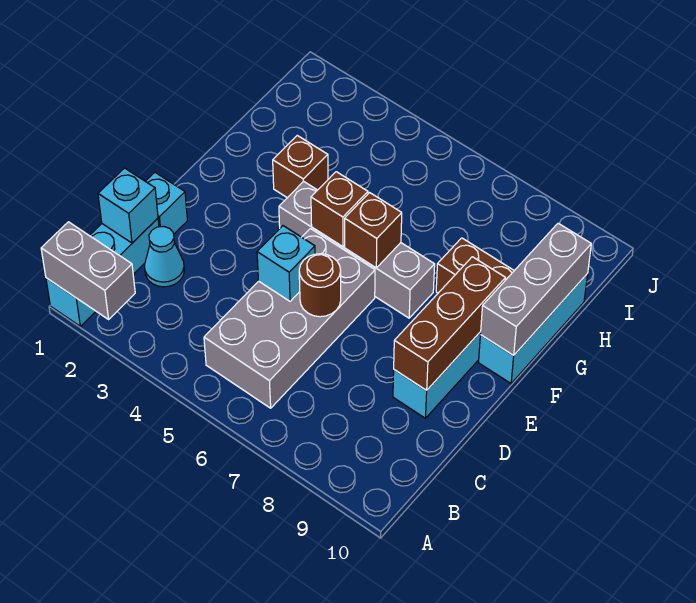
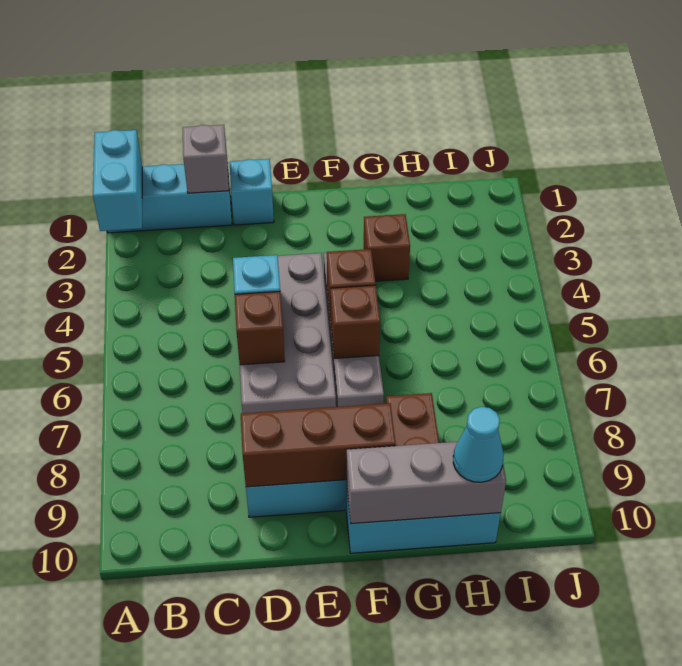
grey 1x2 brick [41,222,135,319] -> cyan 1x2 brick [93,130,142,231]
grey 2x4 brick [204,229,375,408] -> grey 2x4 brick turned to [240,253,336,413]
cyan 1x1 brick [98,168,158,243] -> grey 1x1 brick [183,125,229,193]
cyan 1x1 cone [145,226,184,287] -> cyan 1x1 cone moved to [453,407,504,482]
brown 1x1 round brick [299,254,341,317] -> brown 1x1 brick [235,292,285,365]

